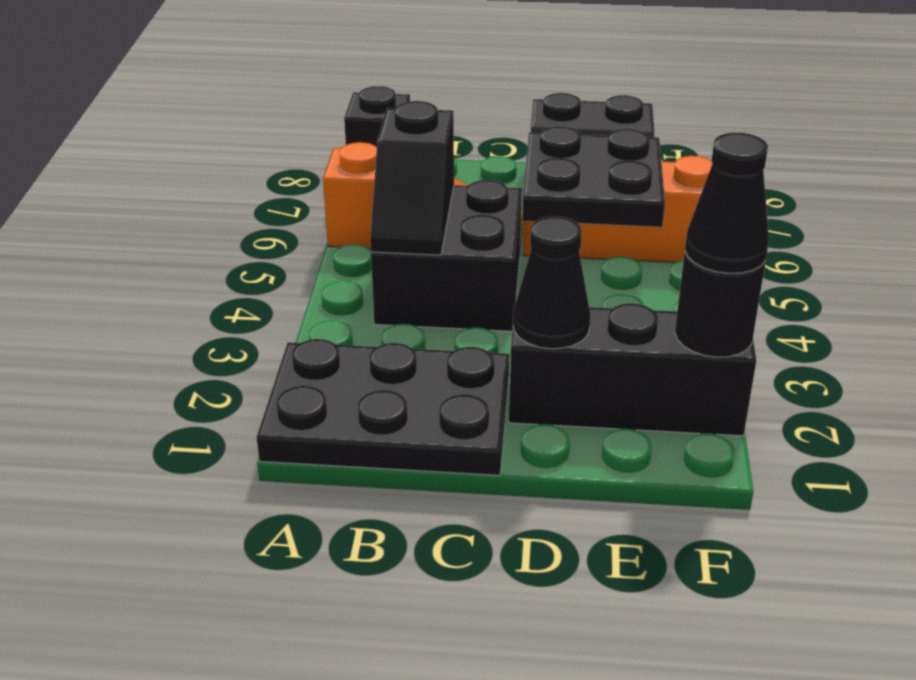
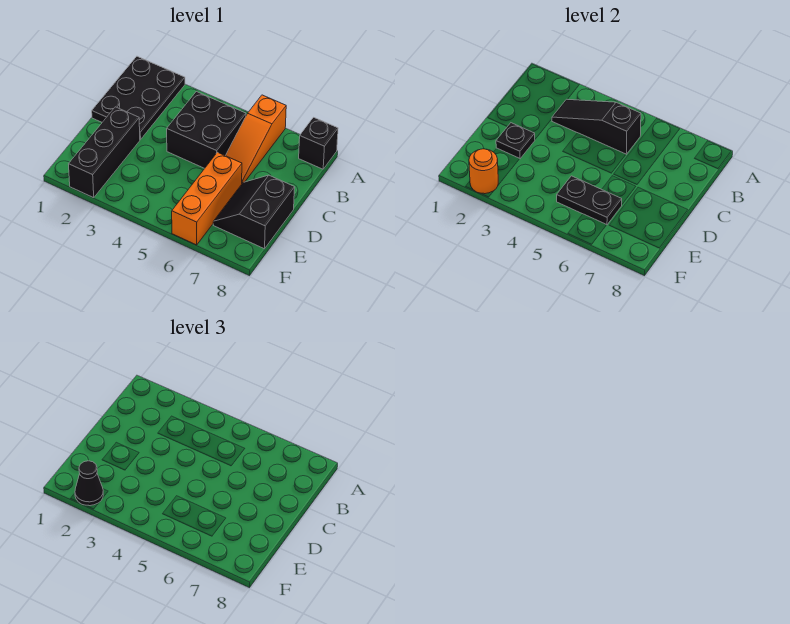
black 1x2 slope [370,101,454,255] -> black 1x3 slope [552,99,641,154]
black 1x1 cone [513,216,591,349] -> black 1x1 plate [496,123,535,158]
black 2x2 plate [522,126,665,227] -> black 1x2 plate [557,176,622,225]
black 1x1 round brick [675,251,766,357] -> orange 1x1 round brick [469,149,498,194]

